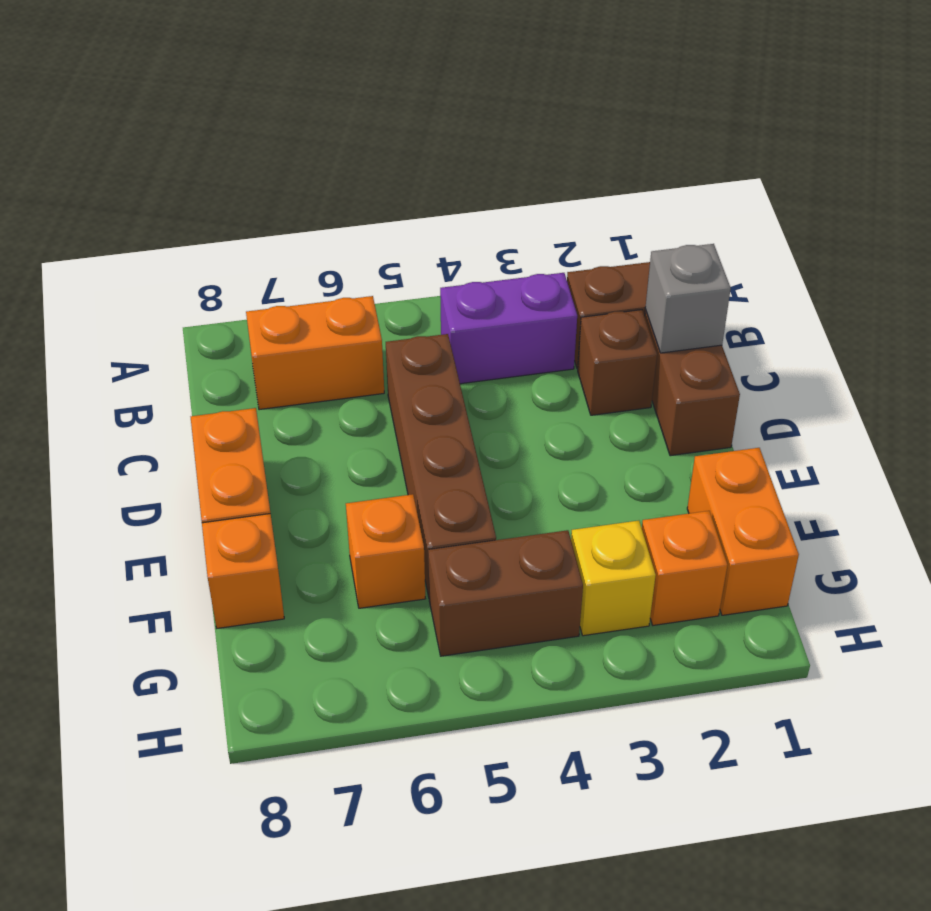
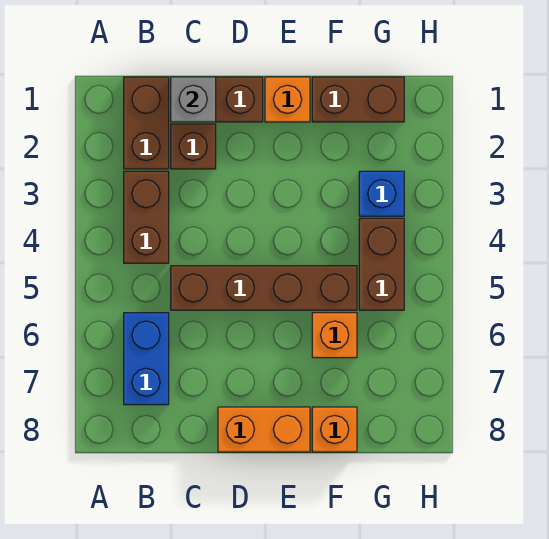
purple 1x2 brick [440,273,577,384] -> brown 1x2 brick [124,171,169,263]
orange 1x2 brick [246,296,384,410] -> blue 1x2 brick [124,313,169,405]
orange 1x2 brick [687,448,799,615] -> brown 1x2 brick [312,77,404,122]
orange 1x1 brick [642,511,727,625] -> orange 1x1 brick moved to [265,77,310,122]
yellow 1x1 brick [571,521,656,636] -> blue 1x1 brick [359,171,404,216]

